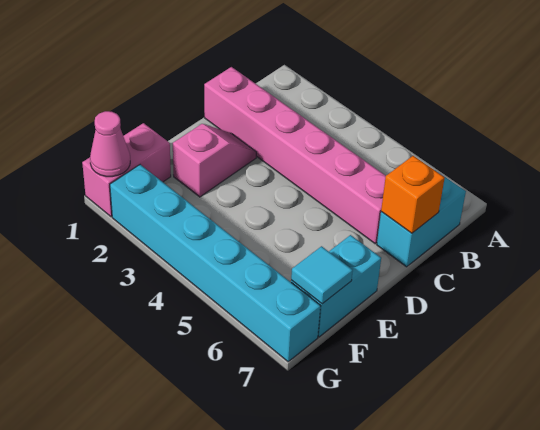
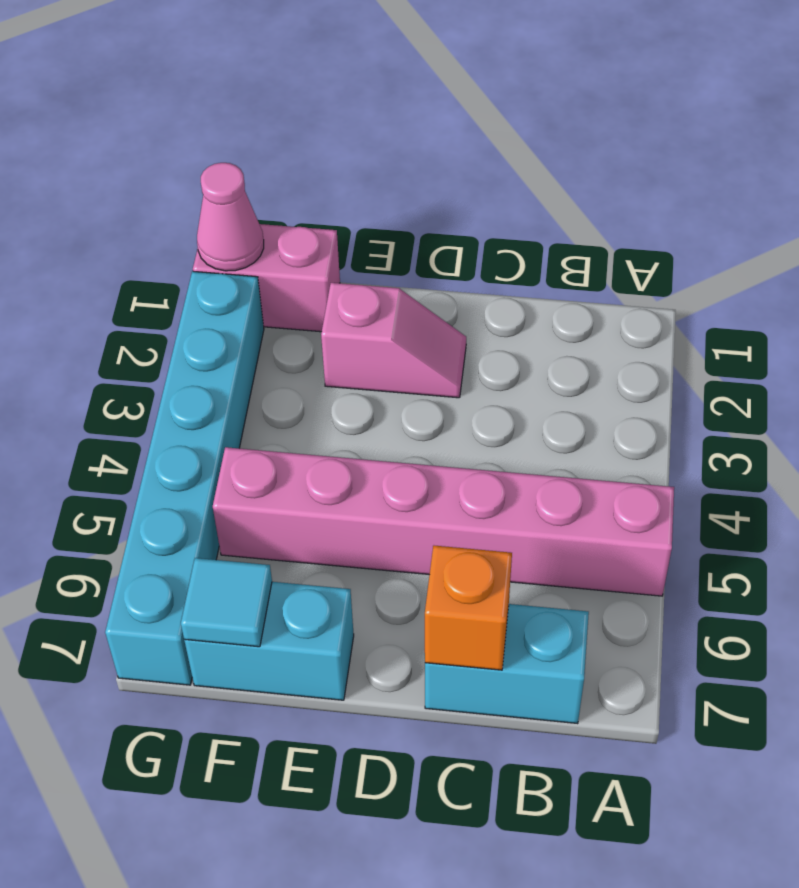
pink 1x6 brick [204,67,386,244] -> pink 1x6 brick turned to [213,447,674,596]

